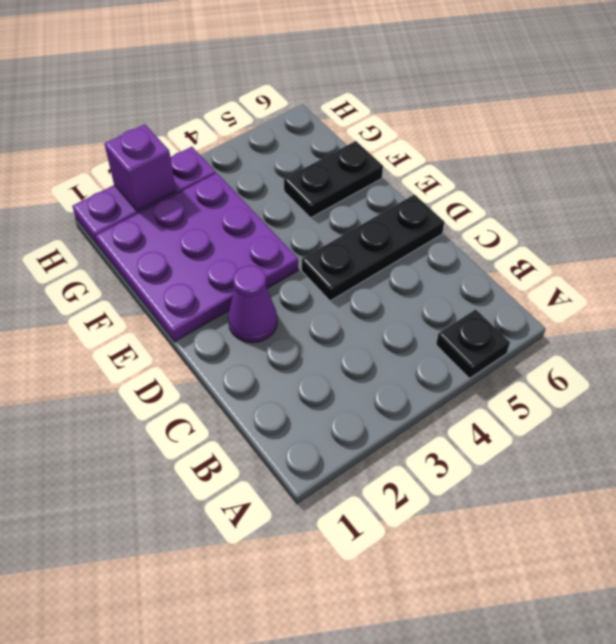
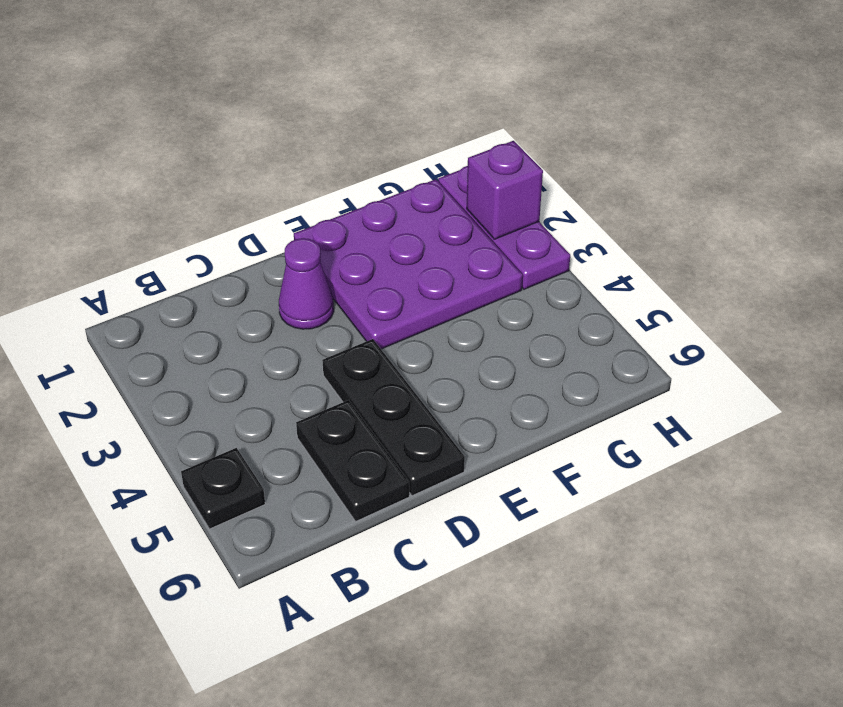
black 1x2 plate [284,141,383,218] -> black 1x2 plate moved to [296,400,409,521]

